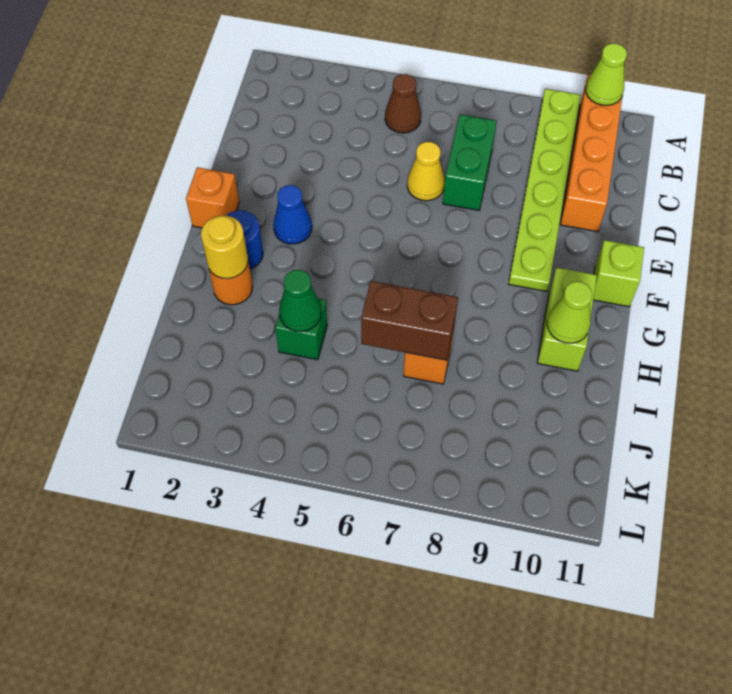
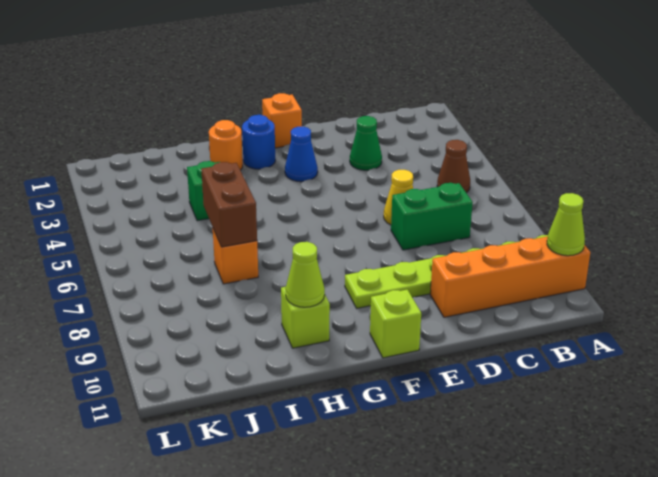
lime 1x2 brick [538,268,597,371] -> lime 1x1 brick [281,287,330,348]
yellow 1x1 round brick [201,215,248,279] -> none
green 1x1 cone [279,270,321,332] -> green 1x1 cone moved to [350,116,382,170]

